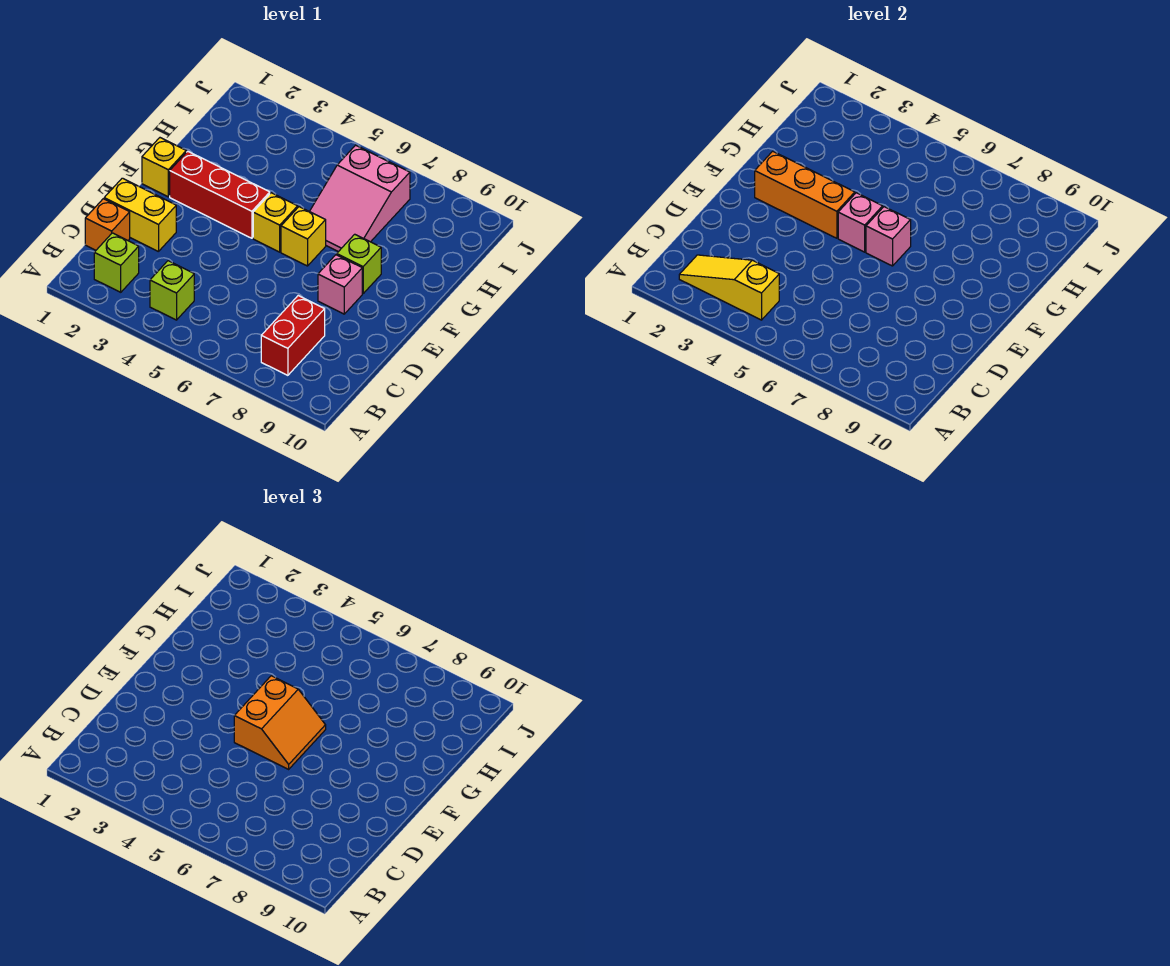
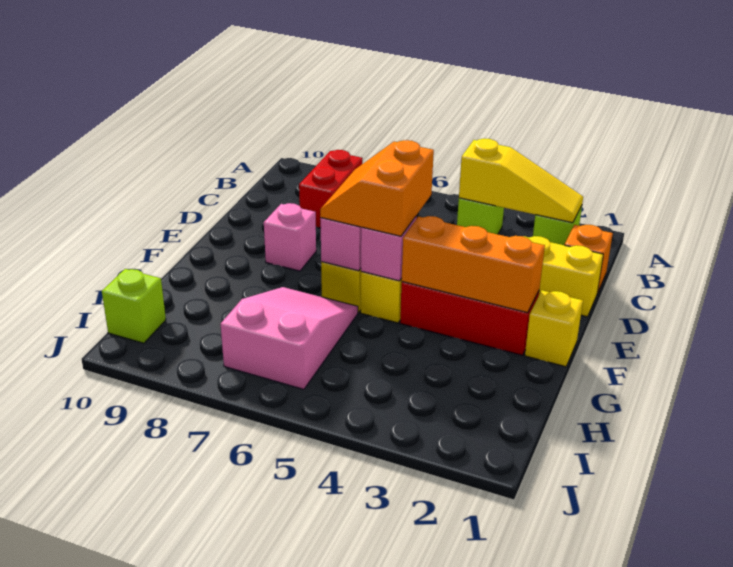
lime 1x1 brick [337,234,381,293] -> lime 1x1 brick moved to [102,269,166,343]

